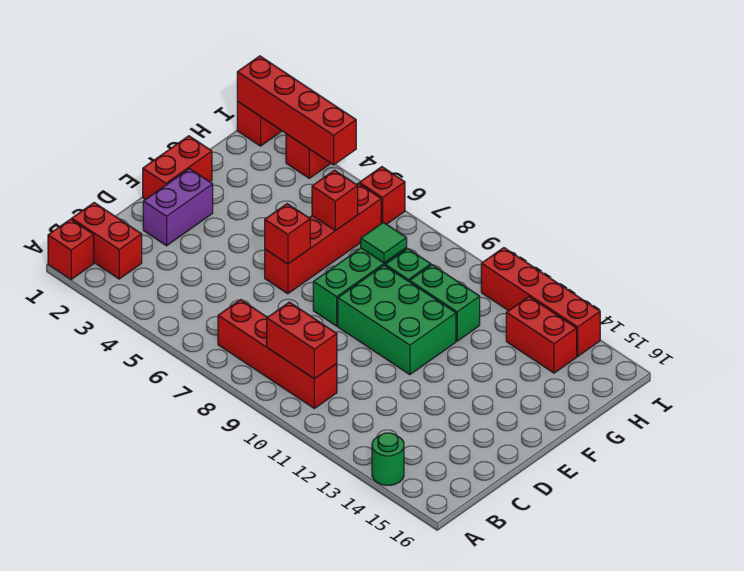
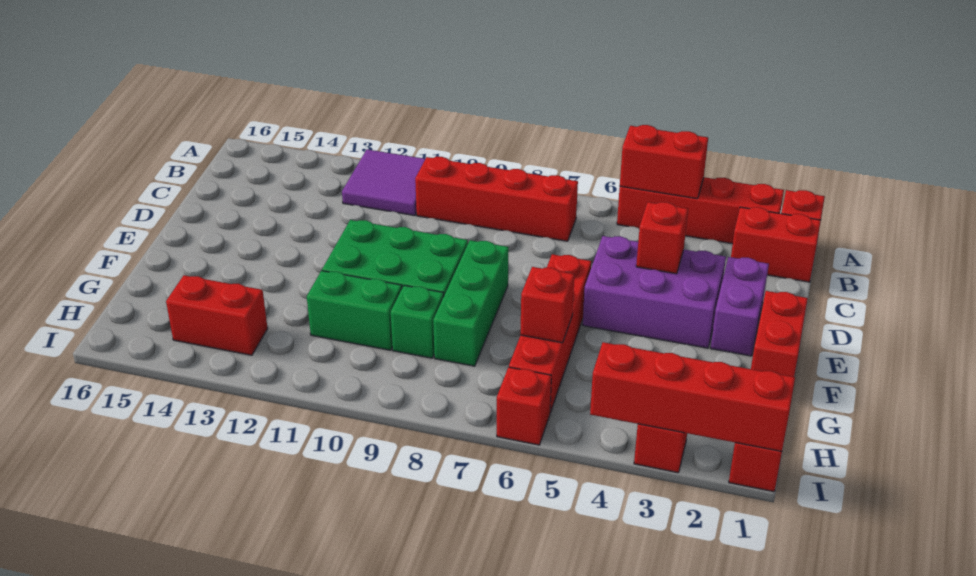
none -> purple 2x2 tile [342,149,425,216]
green 1x1 round brick [372,433,404,485] -> none
red 1x2 brick [267,302,337,379] -> red 1x2 brick moved to [620,125,708,199]
none -> purple 2x3 brick [583,236,726,348]
red 1x1 brick [265,204,310,264] -> red 1x1 brick moved to [636,202,688,274]
green 1x1 tile [361,222,407,263] -> none
red 1x4 brick [481,248,600,356] -> red 1x4 brick moved to [617,177,784,244]

